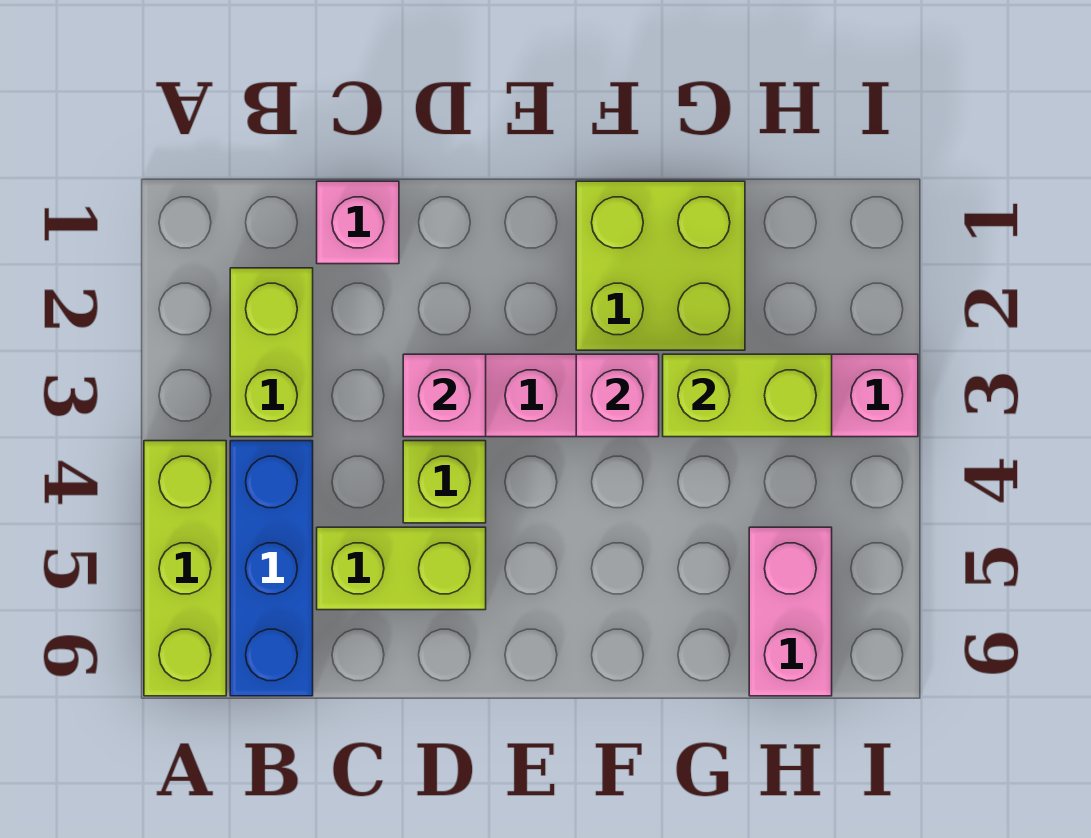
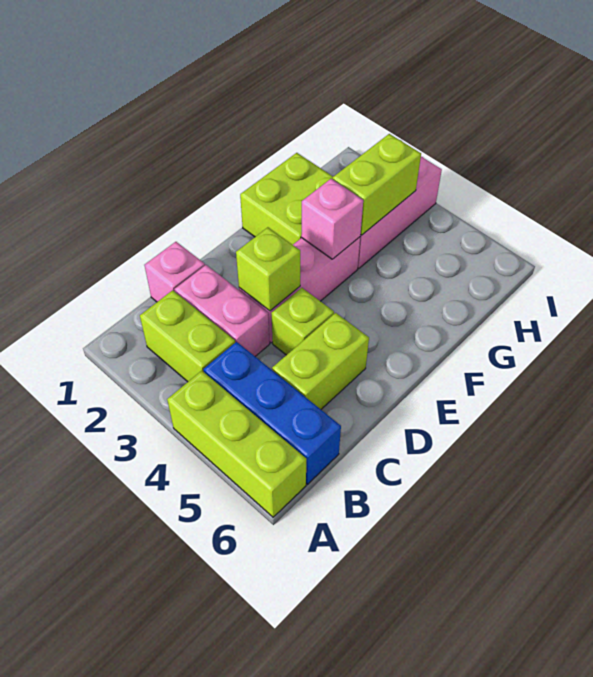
pink 1x1 brick [403,354,486,437] -> lime 1x1 brick [236,227,300,311]
pink 1x2 brick [749,527,832,696] -> pink 1x2 brick moved to [174,265,270,356]

